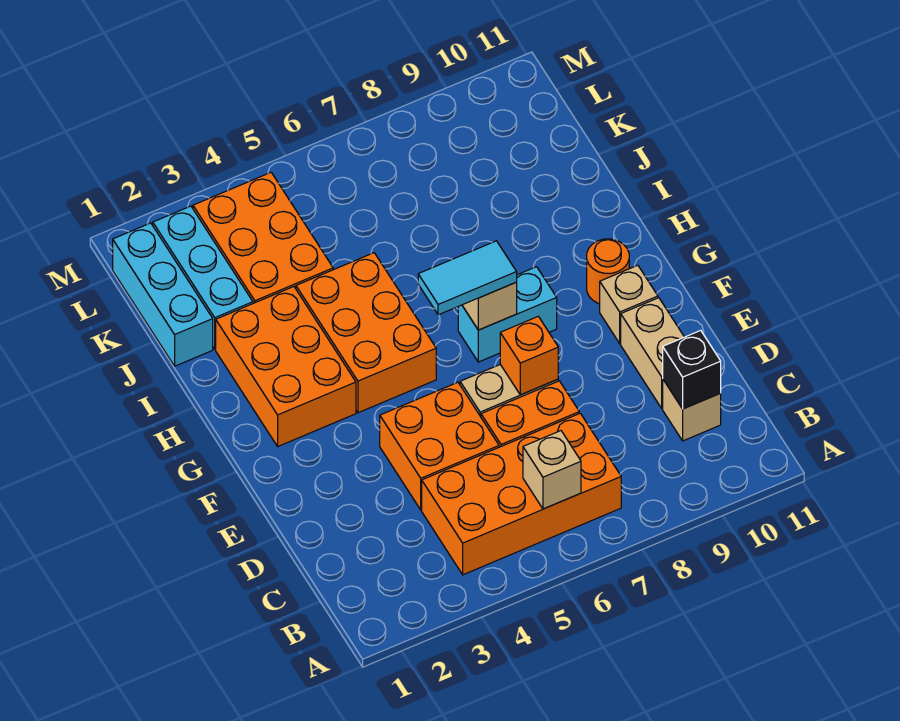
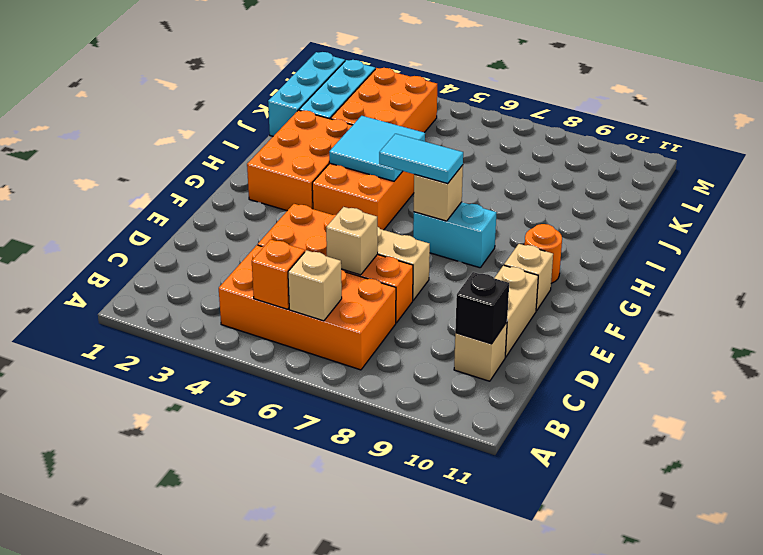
none -> tan 1x1 brick [326,207,378,275]
orange 1x1 brick [500,316,558,395] -> orange 1x1 brick moved to [252,239,305,309]
none -> cyan 2x2 tile [329,116,425,181]

